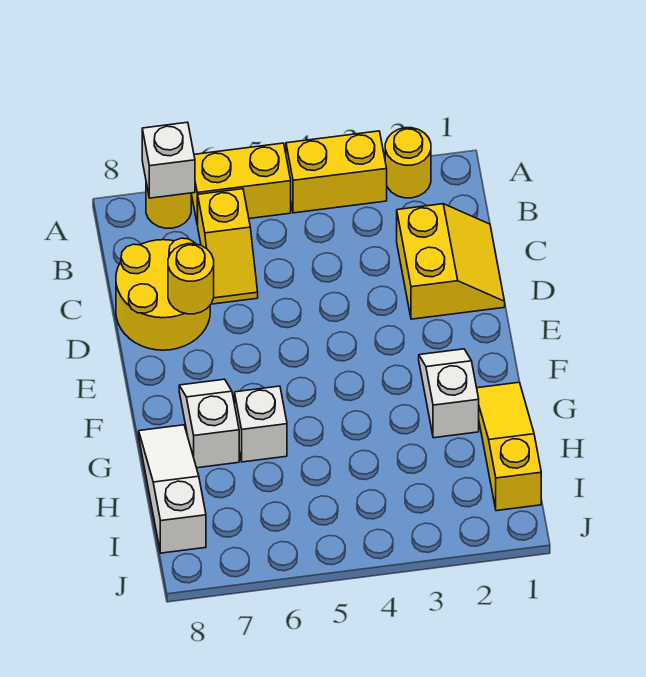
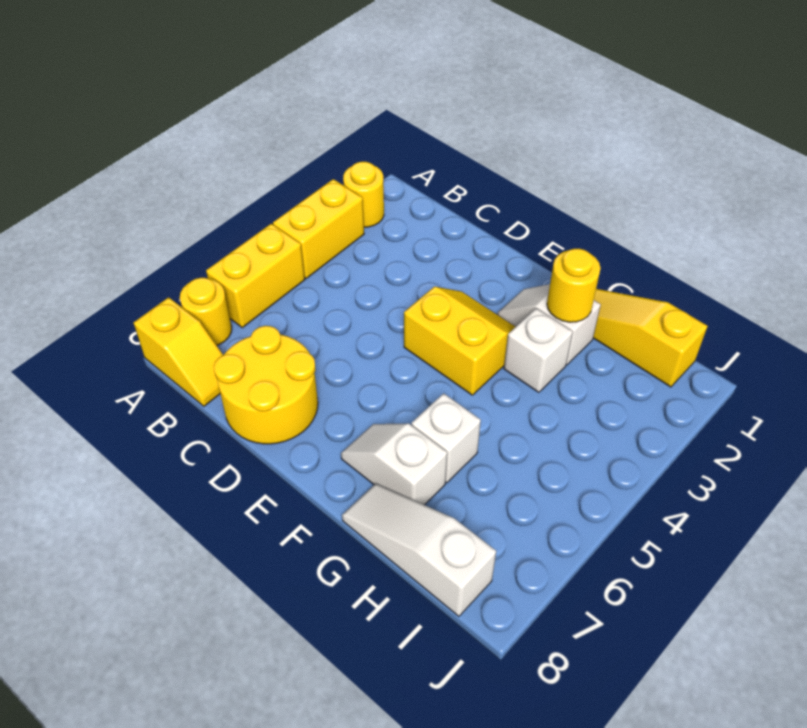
white 1x1 brick [142,122,195,198] -> white 1x1 brick moved to [504,308,573,392]
yellow 1x2 slope [198,189,258,304] -> yellow 1x2 slope moved to [134,297,223,406]
yellow 2x2 slope [397,204,505,319] -> yellow 2x2 slope moved to [404,286,515,395]
yellow 1x1 round brick [168,244,214,314] -> yellow 1x1 round brick moved to [547,249,601,322]

